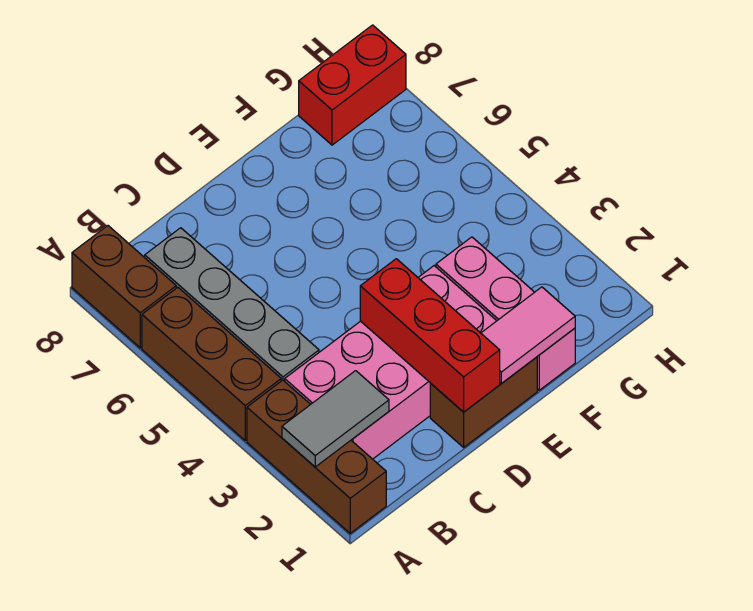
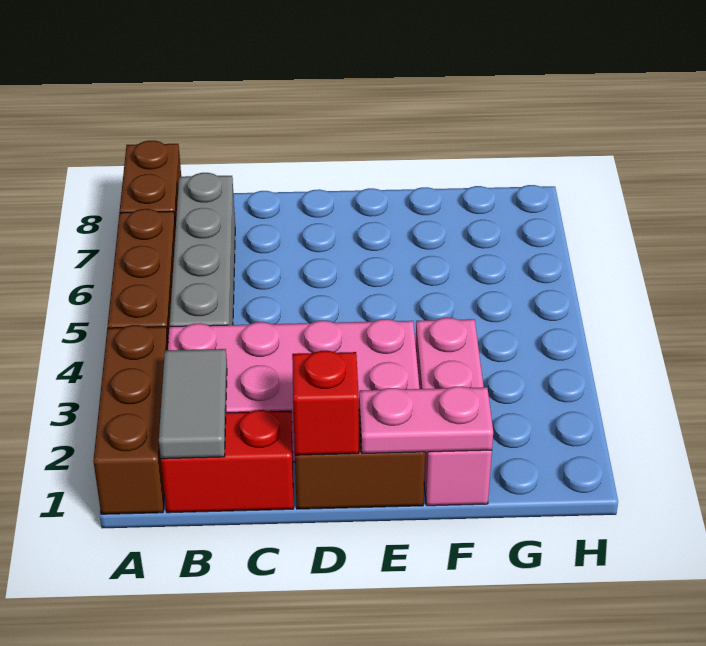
grey 1x2 tile [282,371,389,467] -> grey 1x2 tile turned to [159,349,227,459]
red 1x3 brick [360,259,500,412] -> red 1x1 brick [292,351,359,455]
pink 1x2 tile [481,287,575,383] -> pink 1x2 plate [359,386,493,454]
red 1x2 brick [299,25,406,145] -> red 1x2 brick moved to [161,410,293,513]

